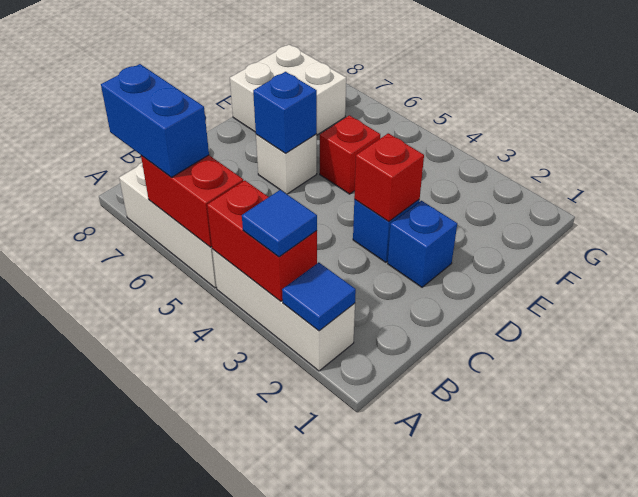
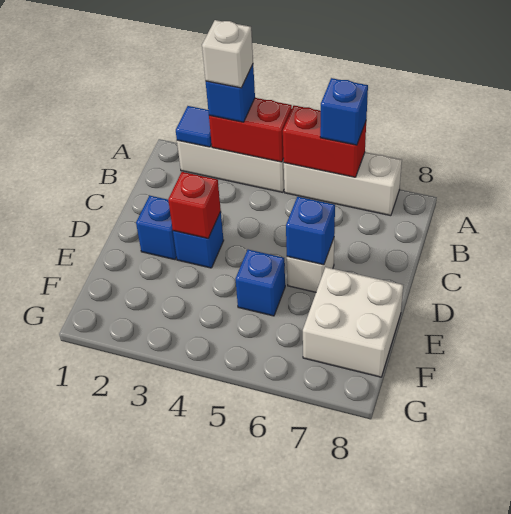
blue 1x1 tile [242,190,317,257] -> blue 1x1 brick [206,65,255,122]
none -> white 1x1 brick [202,20,253,88]
blue 1x2 brick [101,64,209,177] -> blue 1x1 brick [320,78,368,145]
red 1x1 brick [320,115,380,194] -> blue 1x1 brick [236,250,285,316]

